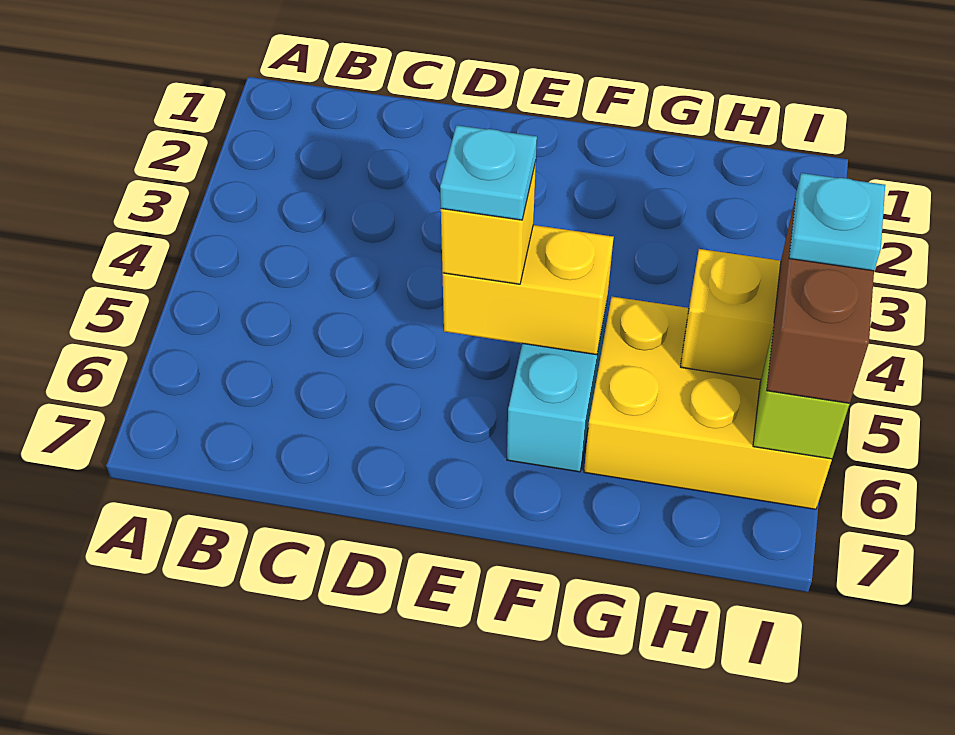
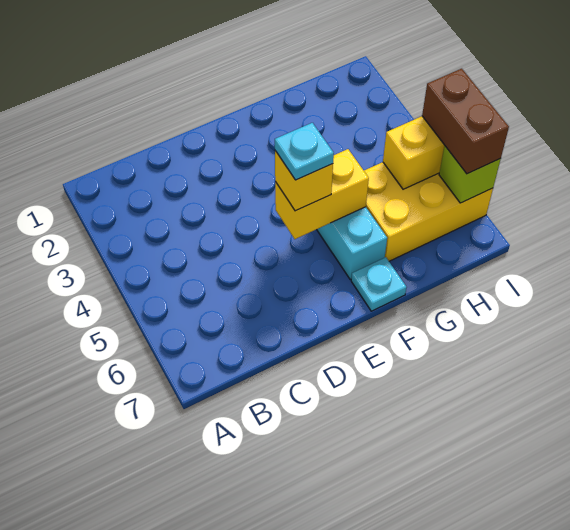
cyan 1x1 plate [789,173,885,271] -> cyan 1x1 plate moved to [351,257,407,311]

